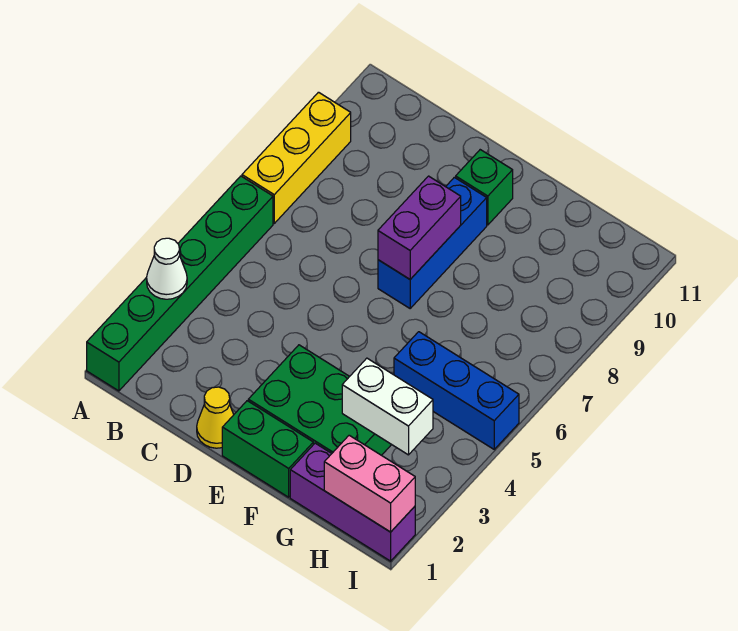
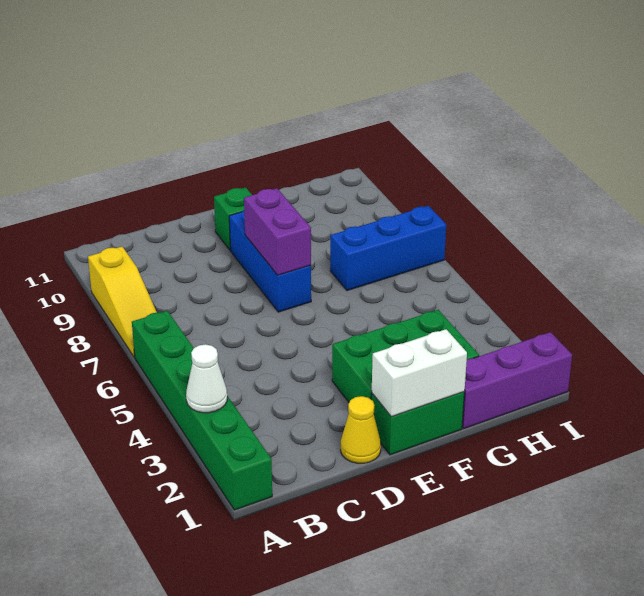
yellow 1x3 brick [242,92,351,223] -> yellow 1x3 slope [88,247,157,357]
white 1x2 brick [342,358,433,455] -> white 1x2 brick moved to [372,329,467,417]
blue 1x3 brick [394,332,519,449] -> blue 1x3 brick moved to [330,206,446,291]
pink 1x2 brick [324,435,415,532] -> none

